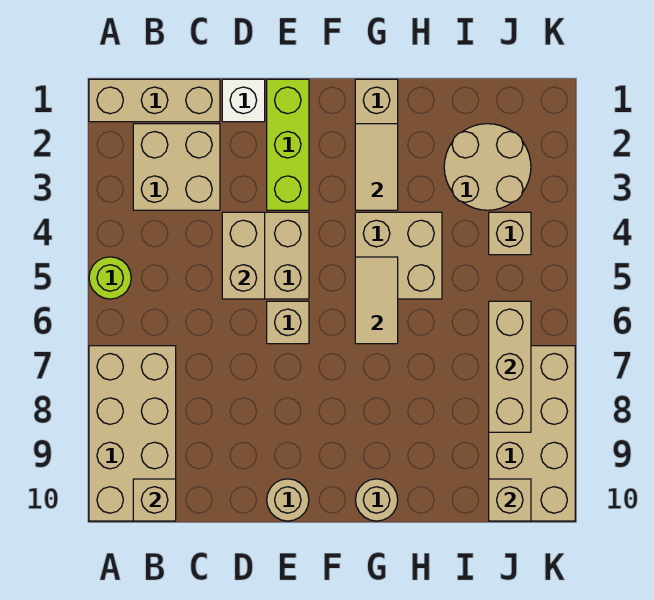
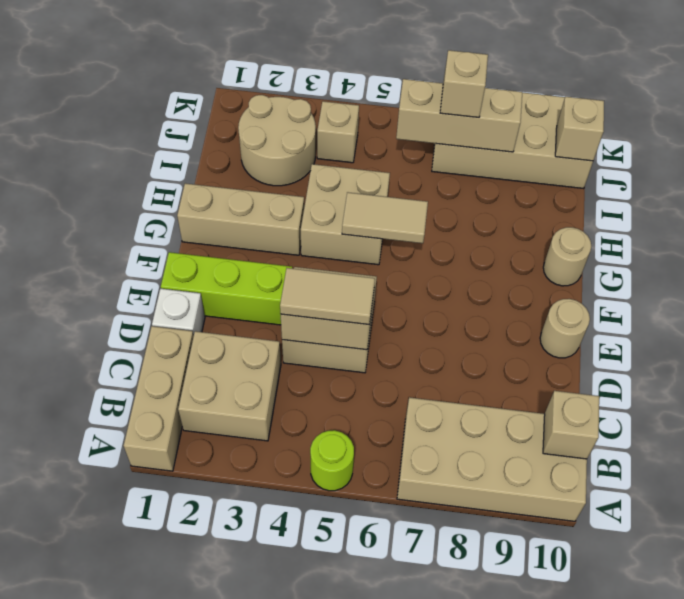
tan 1x1 brick [267,301,309,344] -> tan 1x1 brick moved to [440,50,488,117]
tan 1x2 tile [355,124,398,210] -> tan 1x2 tile moved to [280,268,375,324]

